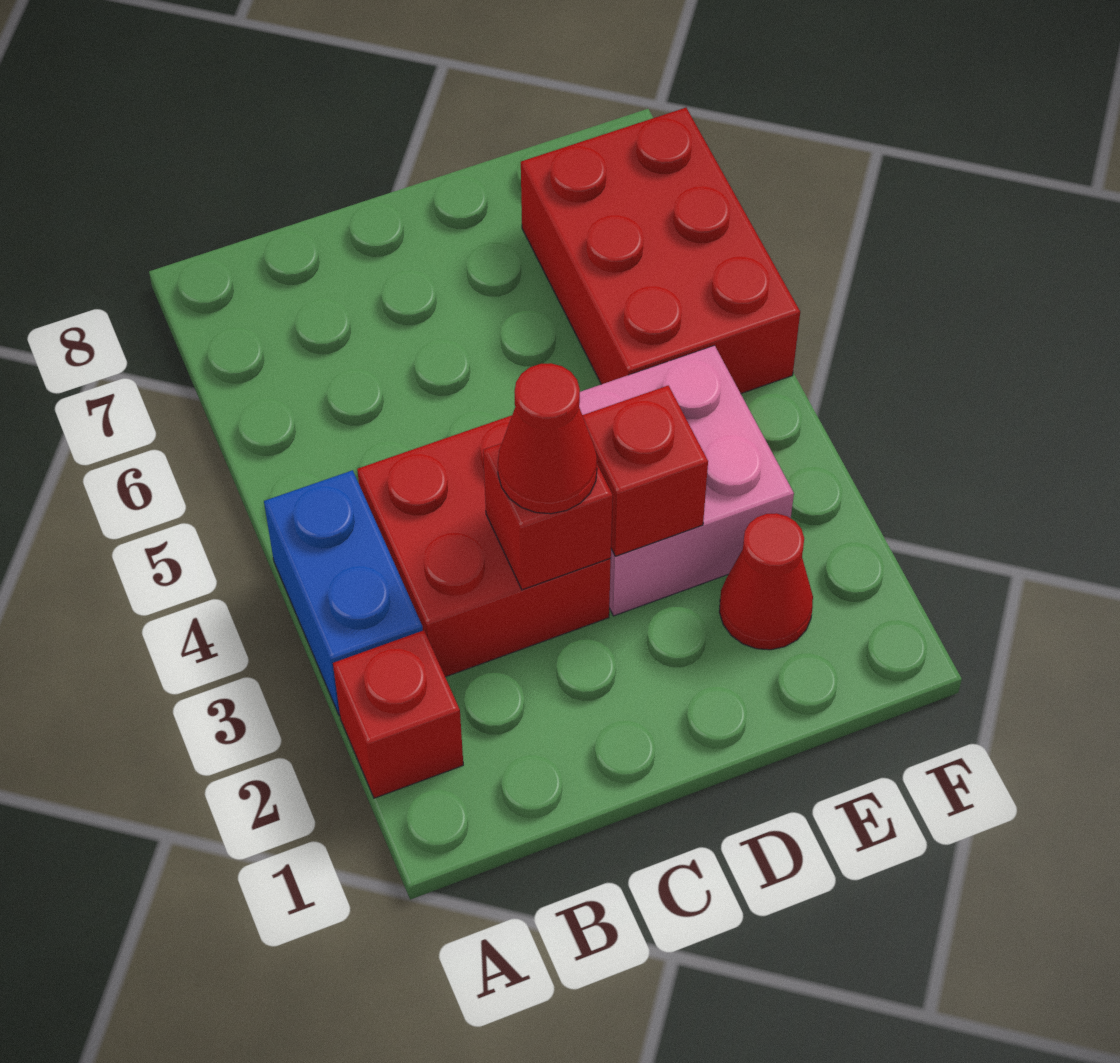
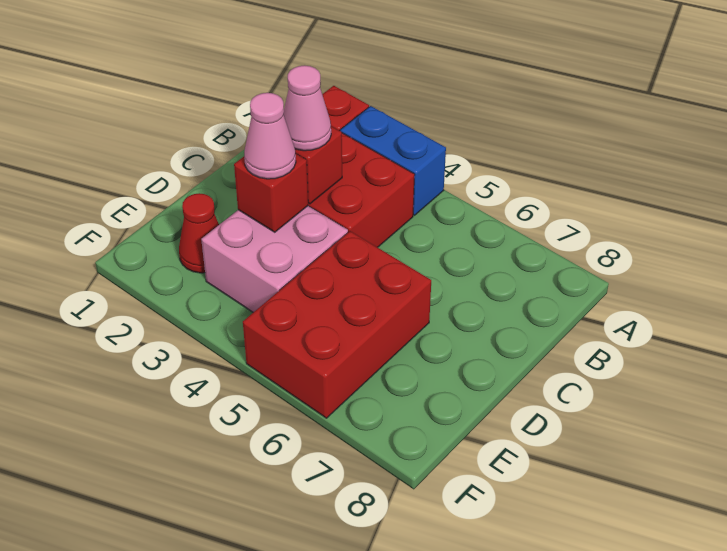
red 1x1 cone [498,363,597,514] -> pink 1x1 cone [284,65,331,151]
none -> pink 1x1 cone [244,93,296,179]
red 2x3 brick [521,108,800,393] -> red 2x3 brick turned to [243,231,431,418]

